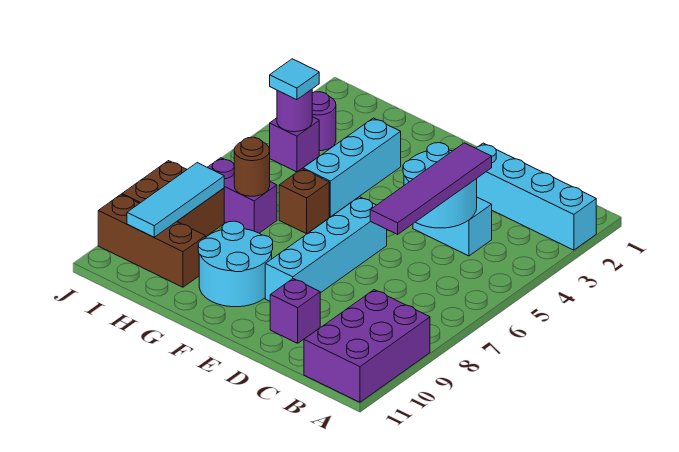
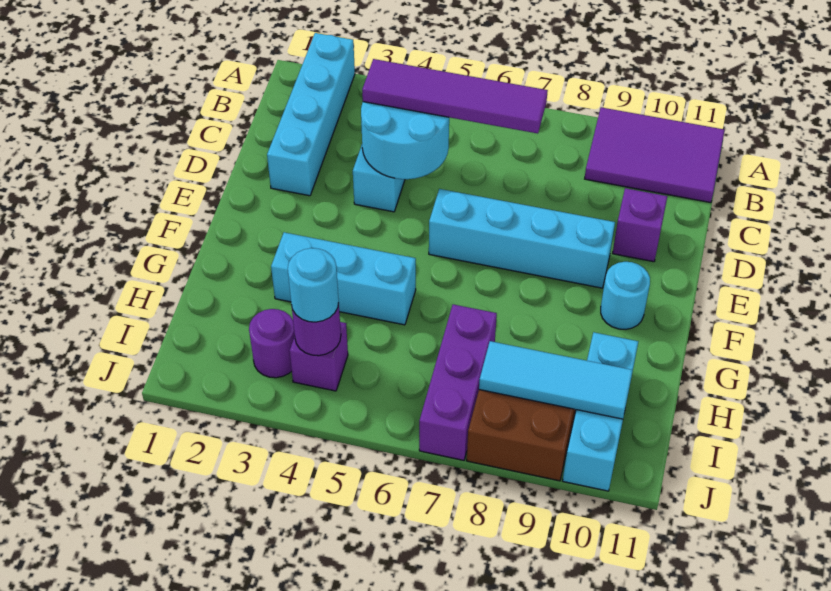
purple 2x3 brick [304,290,430,402] -> purple 2x3 tile [585,107,725,203]
cyan 2x2 round brick [198,221,273,307] -> cyan 1x1 round brick [601,262,650,330]
brown 1x1 brick [279,169,329,234] -> none
purple 1x2 brick [207,158,277,233] -> purple 1x3 brick [419,304,497,460]
brown 1x1 round brick [234,137,270,196] -> none
brown 1x3 brick [98,195,206,287] -> cyan 1x3 brick [563,332,638,491]
cyan 1x1 tile [270,59,319,100] -> cyan 1x1 round brick [288,248,339,322]

